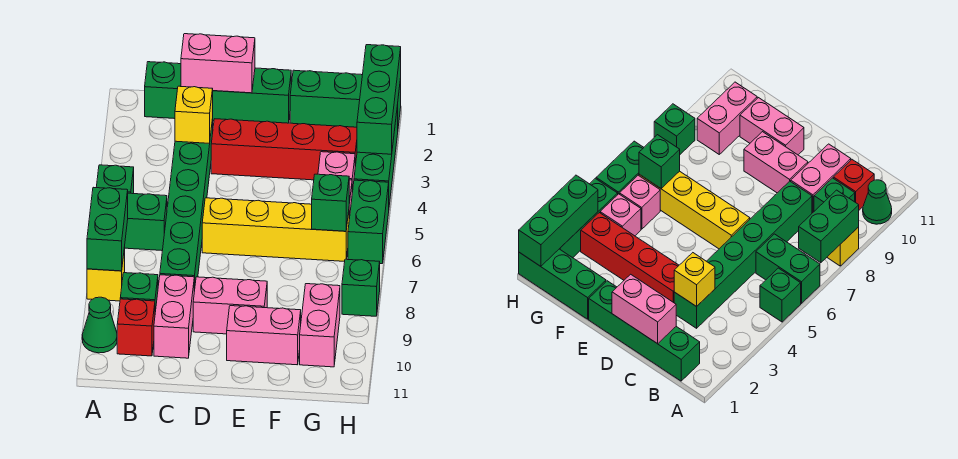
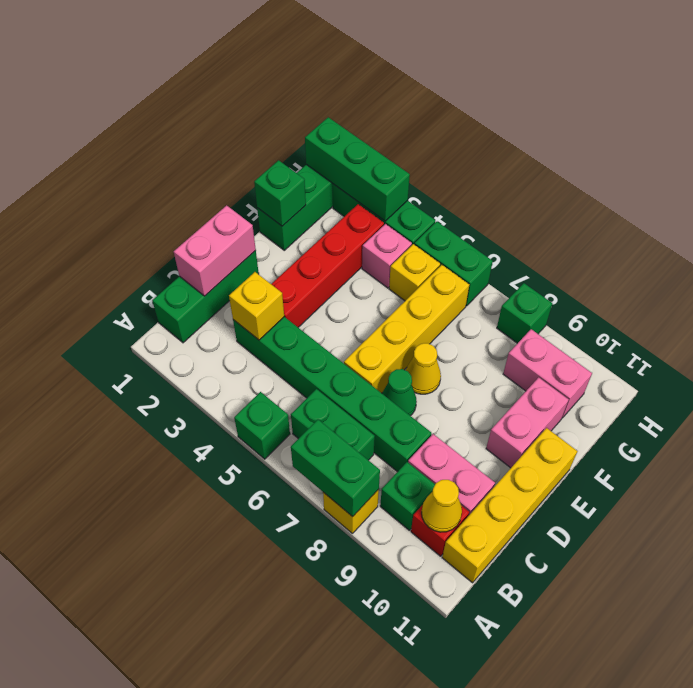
green 1x2 brick [125,193,167,251] -> green 1x2 brick turned to [291,389,375,460]
green 1x1 cone [82,297,117,353] -> green 1x1 cone moved to [382,369,417,416]
green 1x4 brick [145,62,291,123] -> green 1x3 brick [152,251,259,343]
none -> yellow 1x1 cone [422,480,462,532]
none -> yellow 1x4 brick [442,428,577,583]
pink 1x2 brick [193,277,267,334] -> none
none -> yellow 1x1 cone [406,343,441,394]
pink 1x1 brick [620,175,660,229] -> yellow 1x1 brick [389,244,440,301]
green 1x1 brick [312,174,349,231] -> green 1x1 brick moved to [254,160,306,226]

